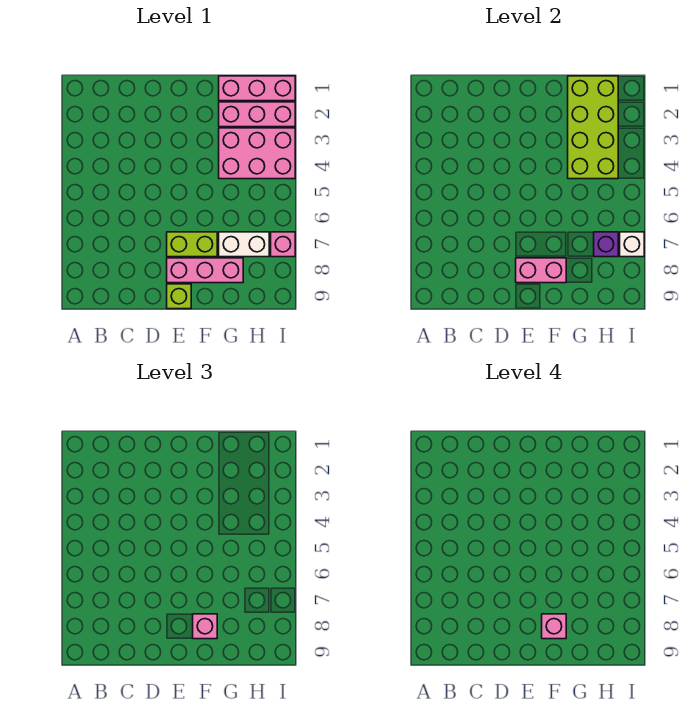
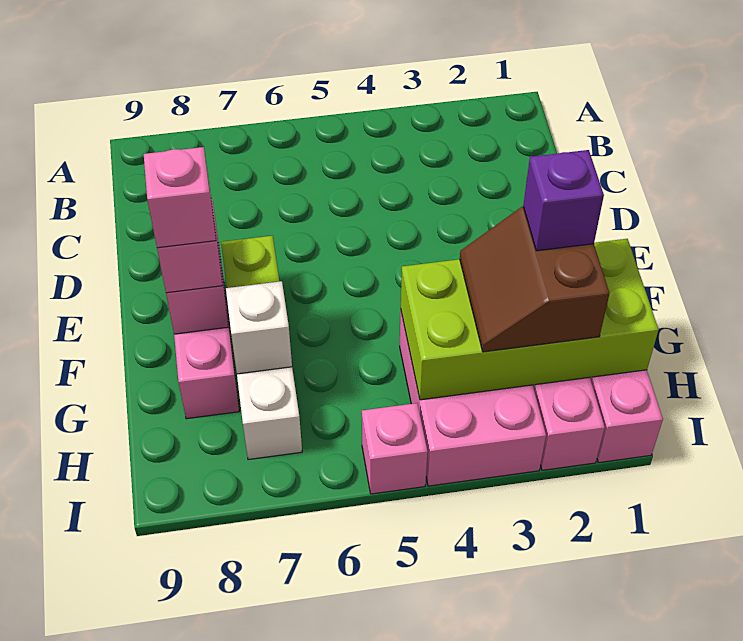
lime 1x1 brick [167,284,191,309] -> none
none -> brown 2x2 slope [460,207,610,352]
purple 1x1 brick [594,232,618,257] -> purple 1x1 brick moved to [523,150,604,251]
pink 1x1 brick [271,232,295,257] -> pink 1x1 brick moved to [362,403,428,494]
white 1x1 brick [620,232,644,257] -> white 1x1 brick moved to [226,281,292,374]

